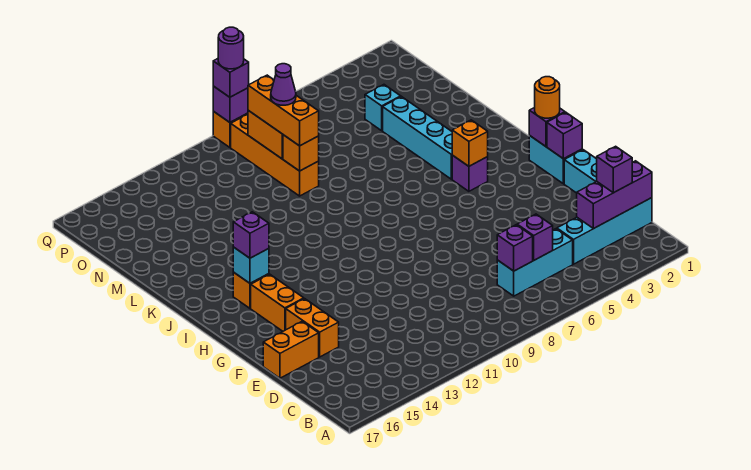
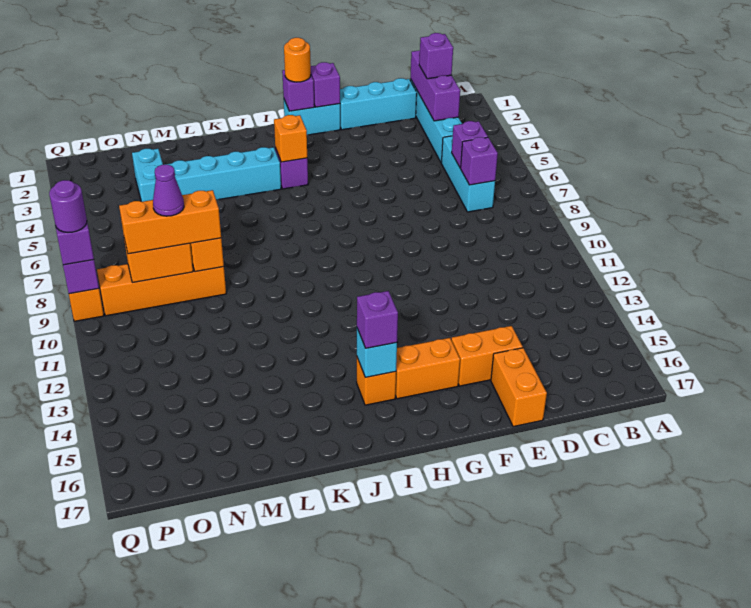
cyan 1x1 brick [365,85,401,131] -> cyan 1x2 brick [132,149,163,202]

